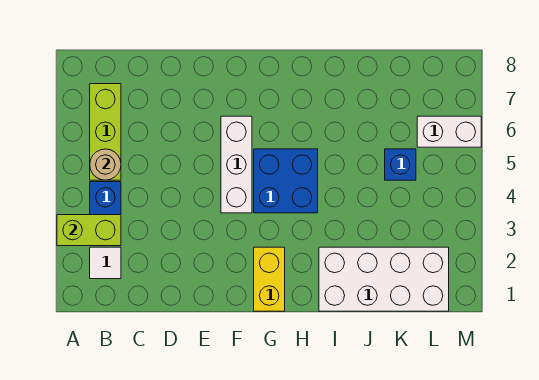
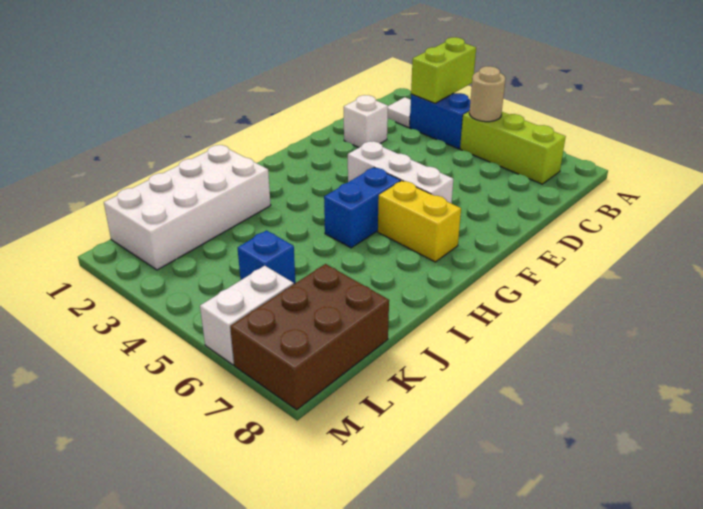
none -> white 1x1 brick [344,95,388,147]
yellow 1x2 brick [254,247,285,311] -> yellow 1x2 brick moved to [378,181,461,262]
blue 2x2 brick [254,149,318,213] -> blue 1x2 brick [324,167,401,248]
none -> brown 2x3 brick [230,264,389,410]

